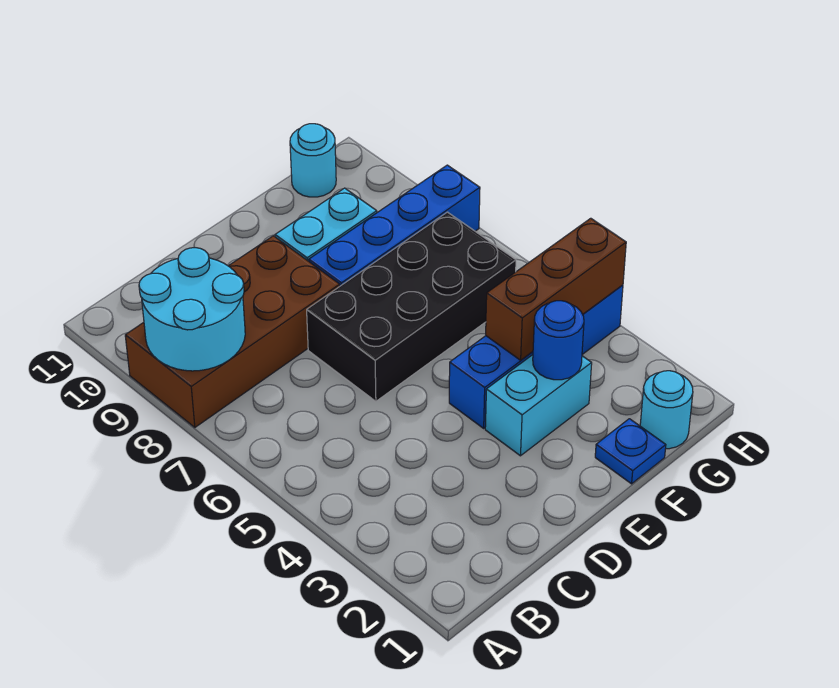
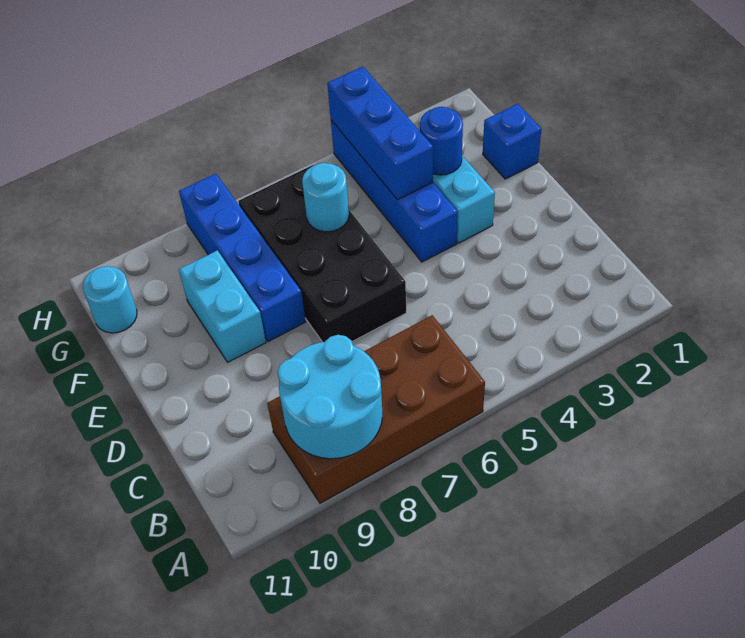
brown 2x4 brick [125,236,340,427] -> brown 2x4 brick turned to [267,315,485,503]
blue 1x1 plate [595,419,666,484] -> blue 1x1 brick [483,104,541,179]
brown 1x3 brick [486,218,626,360] -> blue 1x3 brick [327,67,433,200]
cyan 1x1 round brick [640,371,693,449] -> cyan 1x1 round brick moved to [302,163,349,232]

